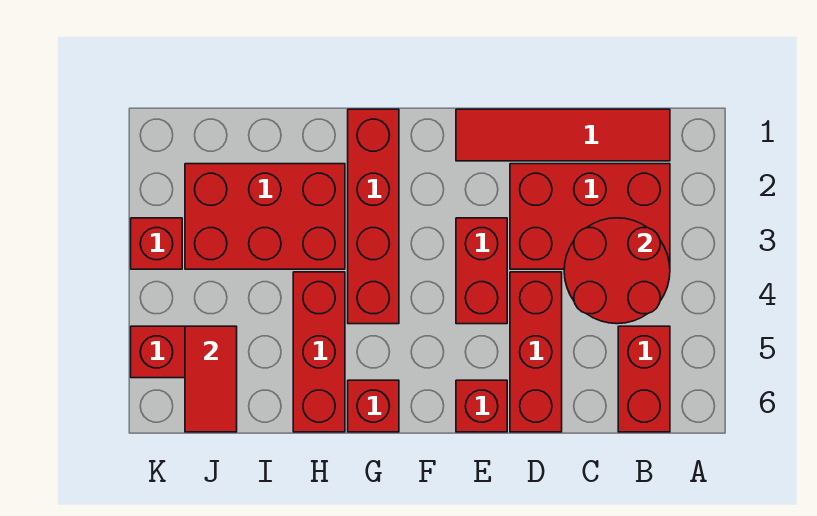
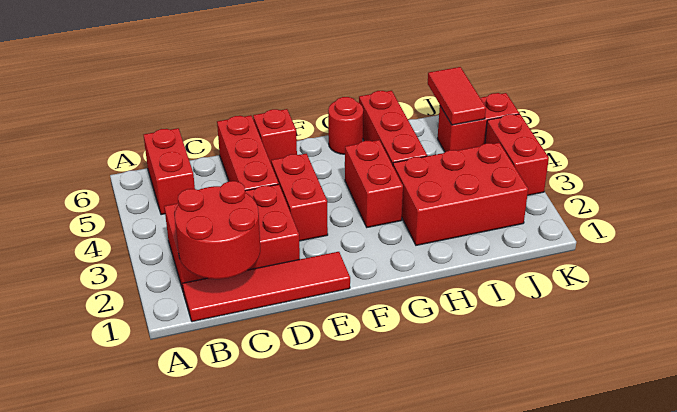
red 2x2 round brick [564,218,670,324] -> red 2x2 round brick moved to [175,181,260,279]
red 1x4 brick [348,109,399,324] -> red 1x2 brick [345,140,403,227]
red 1x1 brick [348,380,399,432] -> red 1x1 round brick [328,97,363,154]
red 1x1 brick [131,218,182,269] -> red 1x2 brick [485,114,549,196]

